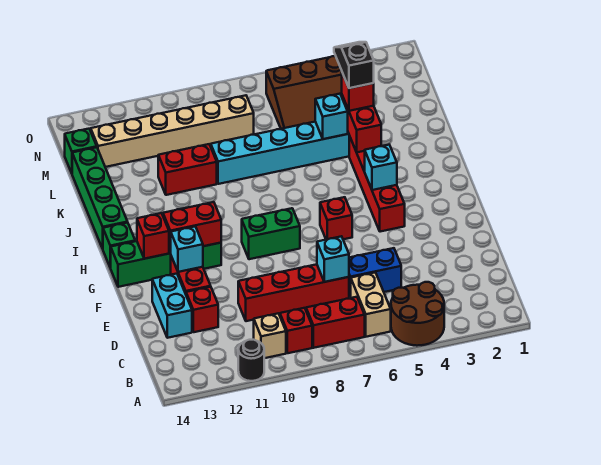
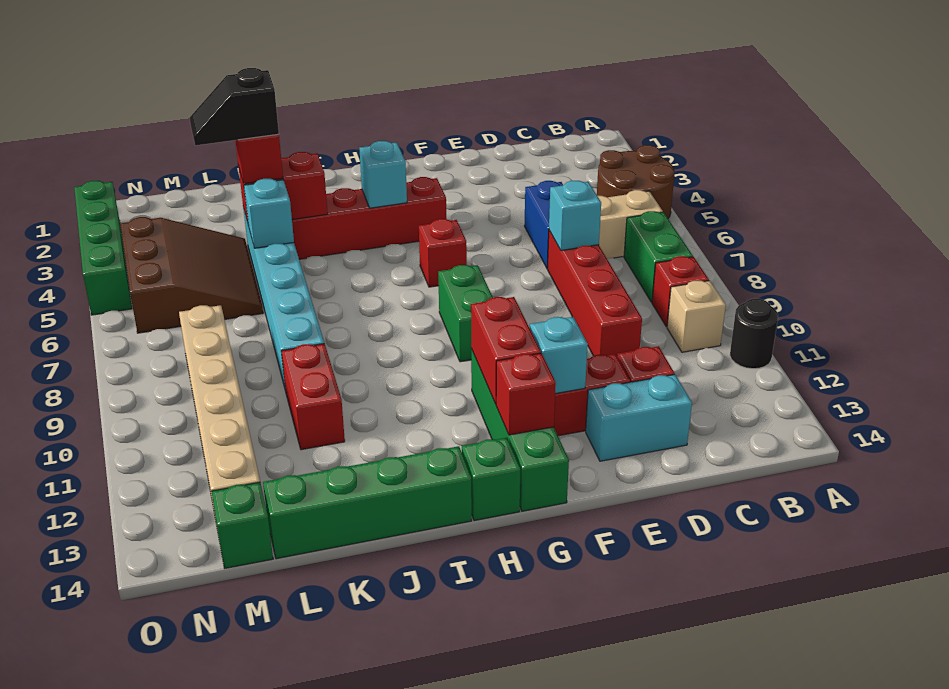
red 1x2 brick [306,297,365,348] -> green 1x2 brick [624,211,693,302]
none -> green 1x4 brick [74,181,132,315]

